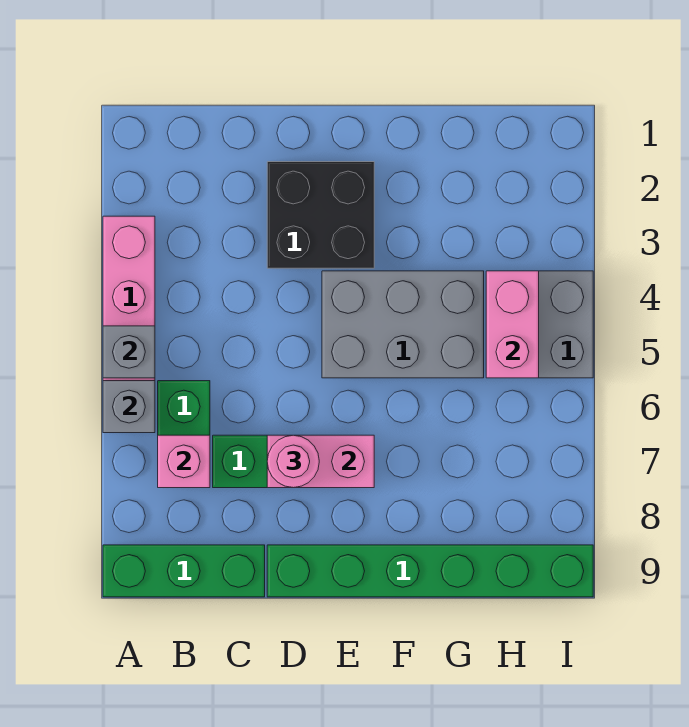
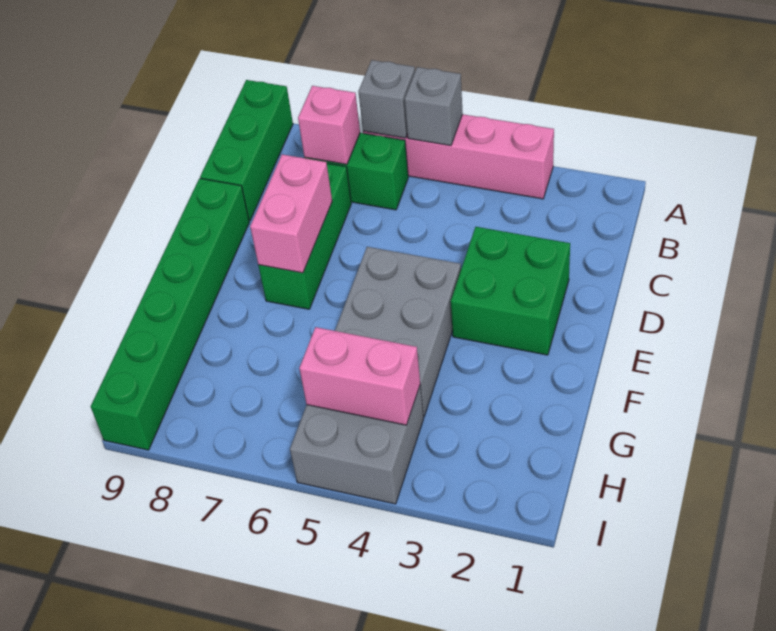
black 2x2 brick [267,162,374,268] -> green 2x2 brick [451,227,570,355]
pink 1x1 round brick [267,435,319,488] -> none

